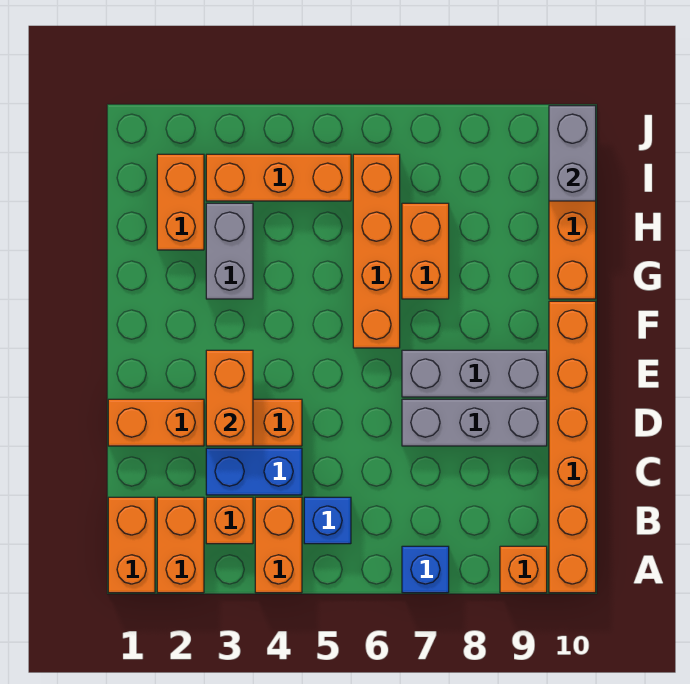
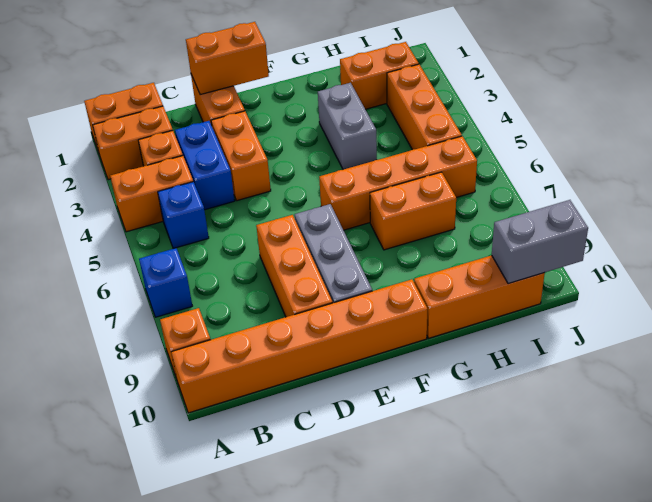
orange 1x2 brick [206,350,253,446] -> orange 1x2 brick moved to [186,22,269,95]
grey 1x3 brick [402,399,547,446] -> orange 1x3 brick [256,215,333,317]
grey 1x2 brick [206,203,253,299] -> grey 1x2 brick turned to [318,83,377,169]

